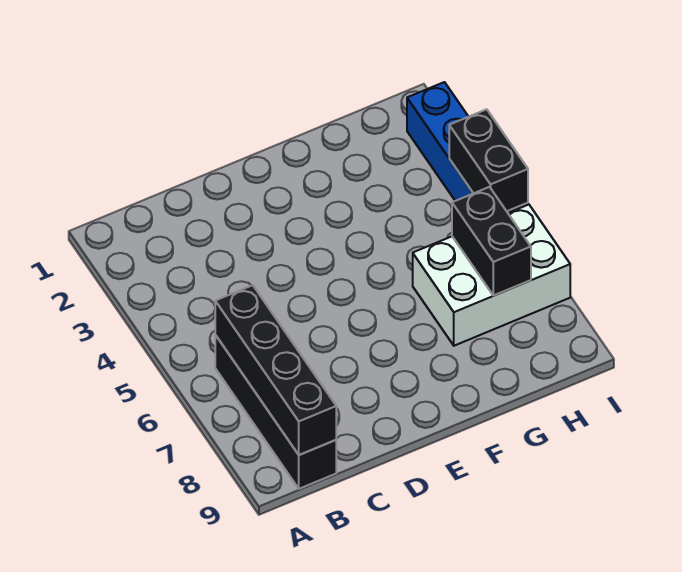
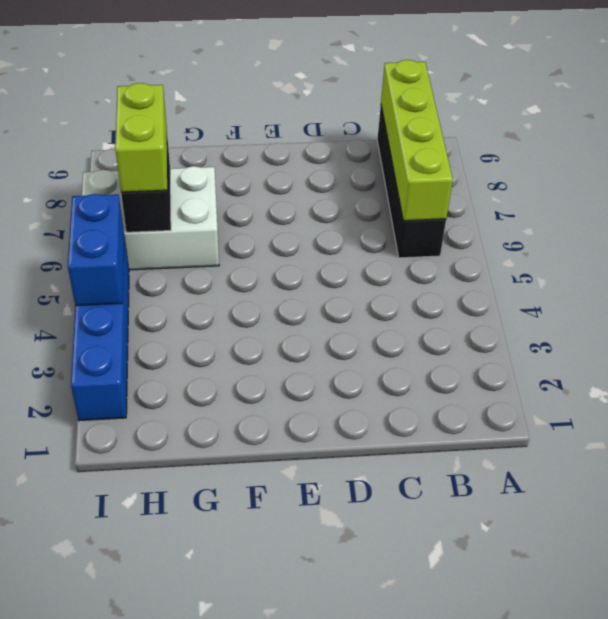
black 1x4 brick [215,285,336,455] -> lime 1x4 brick [381,60,453,221]
none -> lime 1x2 brick [115,83,167,192]
black 1x2 brick [449,109,528,211] -> blue 1x2 brick [68,194,124,306]

